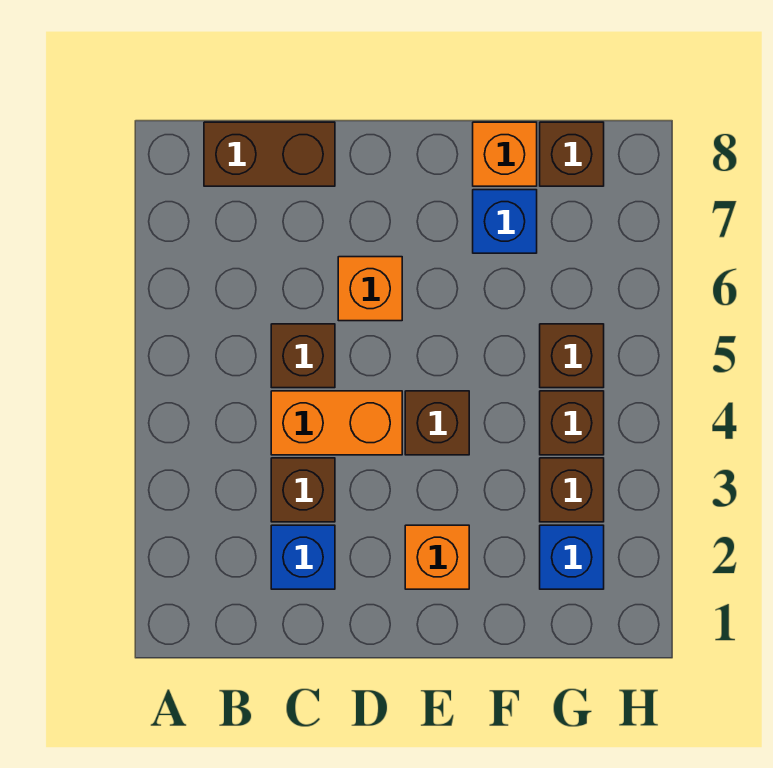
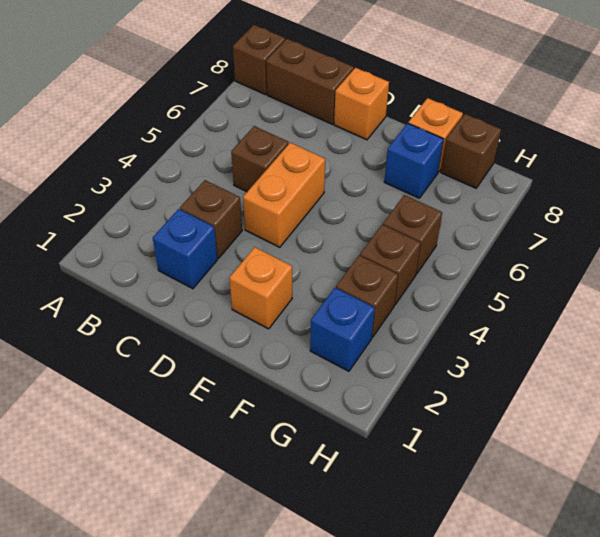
orange 1x2 brick [271,391,402,455] -> orange 1x2 brick turned to [243,143,325,247]
orange 1x1 brick [338,257,402,321] -> orange 1x1 brick moved to [334,68,389,140]
brown 1x1 brick [405,391,469,455] -> brown 1x1 brick moved to [233,25,285,95]

